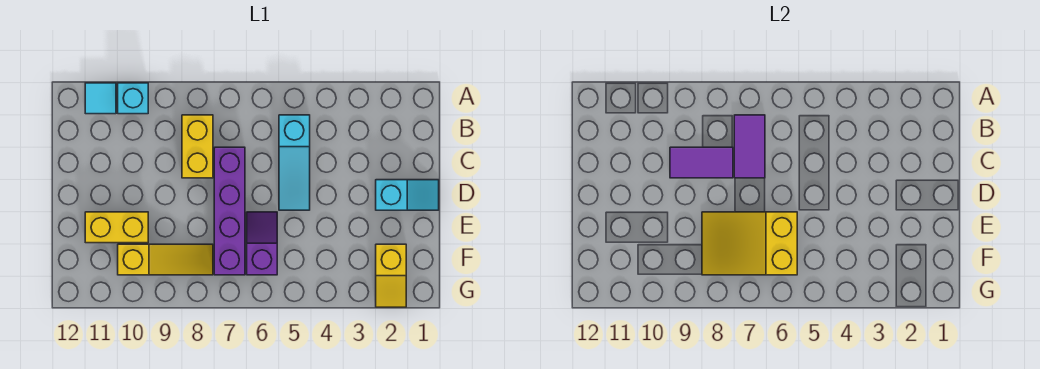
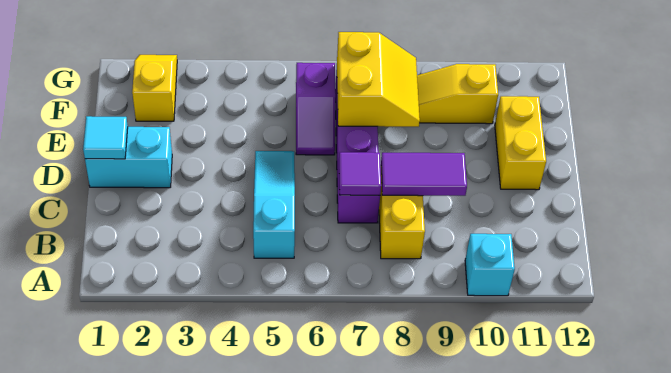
cyan 1x1 tile [85,83,116,114] -> cyan 1x1 tile moved to [83,116,128,159]
purple 1x2 tile [734,115,765,178] -> purple 1x1 tile [339,152,381,195]
cyan 1x2 slope [376,180,439,210] -> cyan 1x2 brick [85,127,172,188]
yellow 2x3 slope [702,212,797,275] -> yellow 2x2 slope [337,32,420,127]
yellow 1x2 brick [85,212,148,243] -> yellow 1x2 brick turned to [495,96,546,190]

